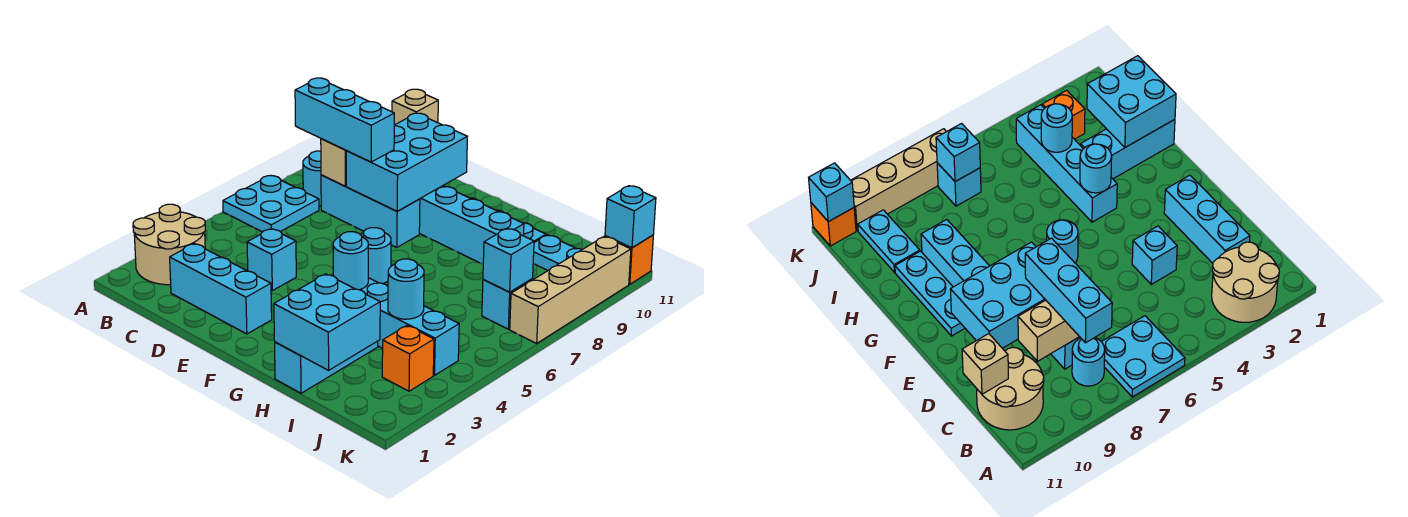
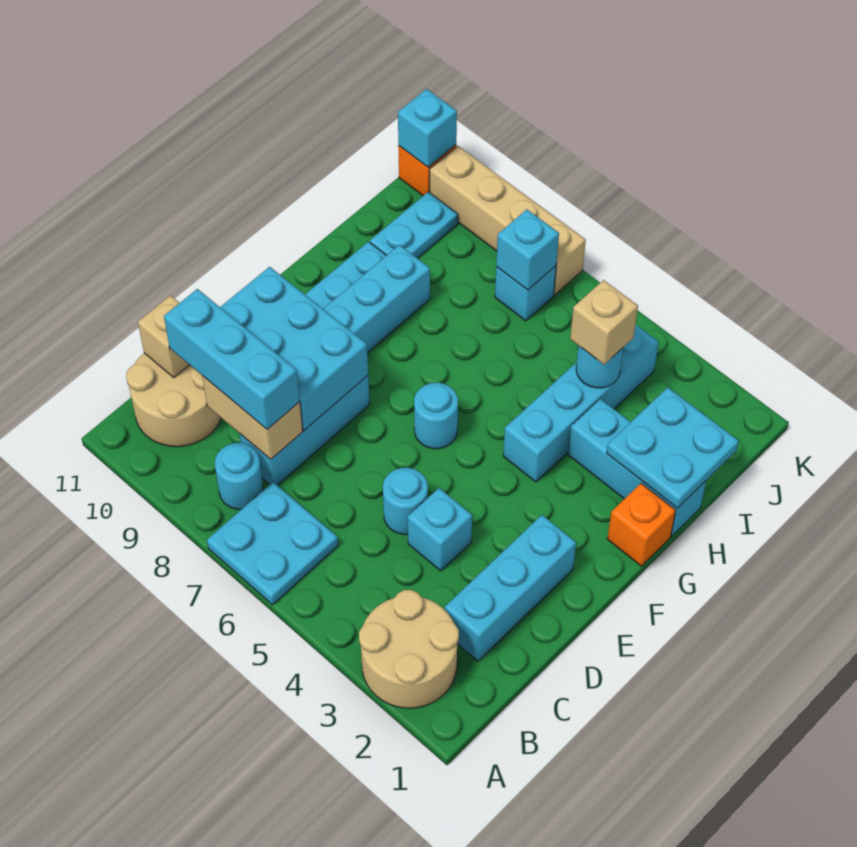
cyan 1x3 brick [295,78,394,162] -> cyan 1x3 brick turned to [164,289,300,429]
cyan 1x1 round brick [333,232,368,290] -> cyan 1x1 round brick moved to [383,468,428,534]
cyan 2x2 brick [274,274,380,370] -> cyan 2x2 plate [607,387,739,508]
none -> tan 1x1 brick [570,280,638,365]
orange 1x1 brick [382,325,434,391] -> orange 1x1 brick moved to [607,483,676,566]

